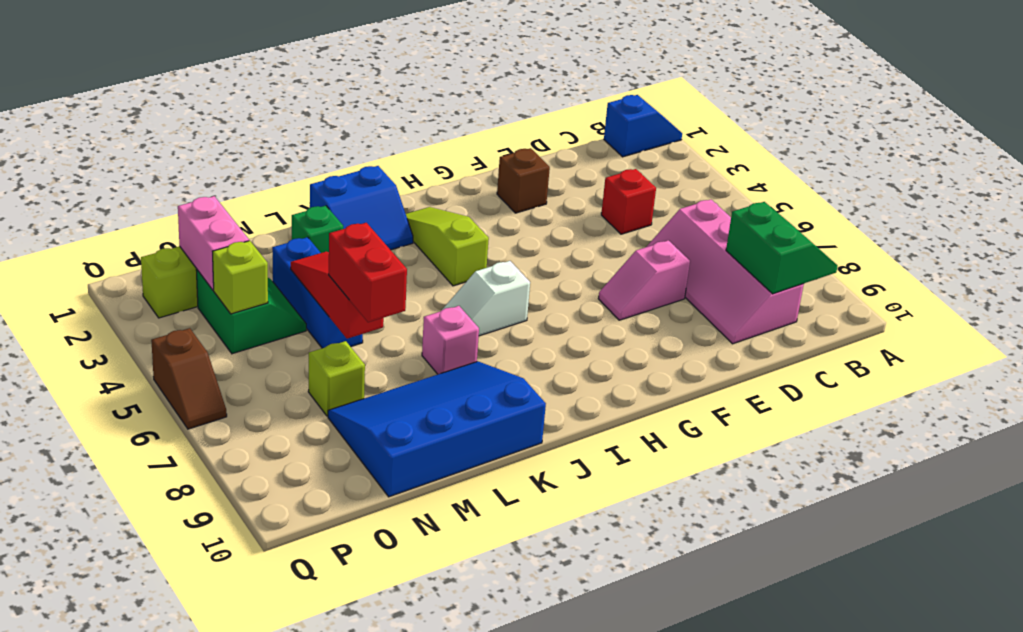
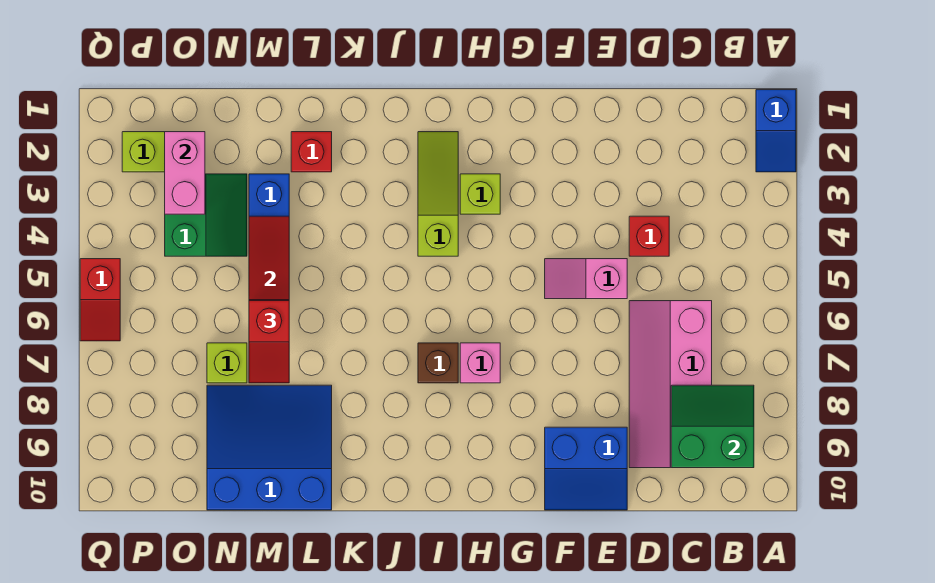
blue 1x2 slope [604,95,682,157] -> blue 1x2 slope turned to [756,90,796,172]
green 2x2 slope [726,202,838,294] -> green 2x2 slope turned to [671,385,754,468]
pink 1x2 slope [598,240,690,320] -> pink 1x2 slope moved to [545,259,627,299]
brown 1x1 brick [497,148,550,213] -> brown 1x1 brick moved to [418,343,458,383]
white 1x2 slope [442,261,530,336] -> none
blue 2x2 slope [310,166,413,250] -> blue 2x2 slope moved to [545,427,627,510]
pink 1x1 brick [422,306,479,374] -> pink 1x1 brick moved to [460,343,500,383]
blue 3x4 slope [328,361,546,497] -> blue 3x3 slope [207,385,332,510]
green 1x1 brick [292,206,343,253] -> red 1x1 brick [291,132,332,172]
red 1x2 brick [329,223,407,322] -> red 1x2 slope [249,301,289,383]
lime 1x1 brick [213,241,268,314] -> lime 1x1 brick moved to [460,174,500,214]
brown 1x2 slope [151,328,227,429] -> red 1x2 slope [80,259,120,341]

